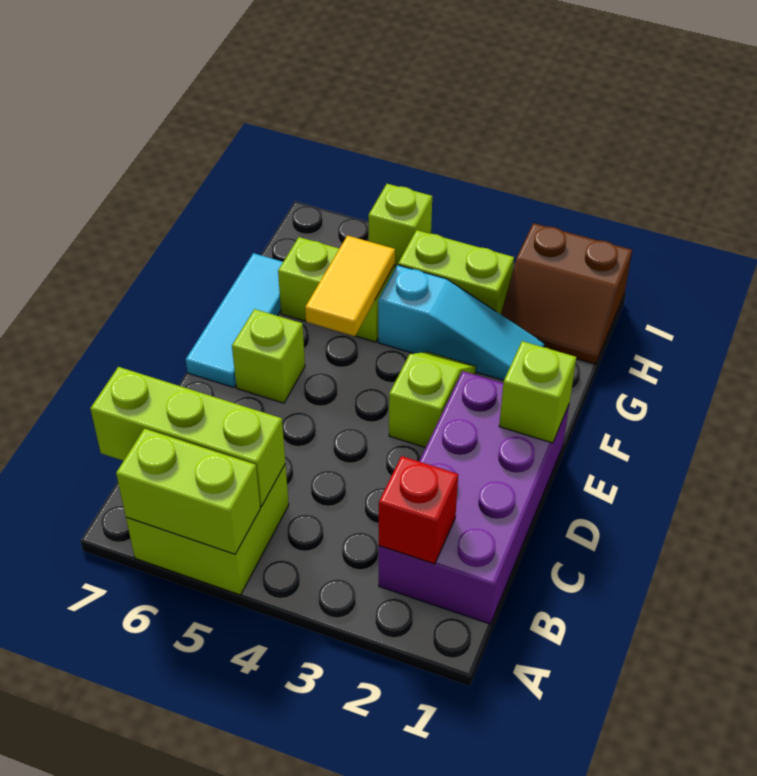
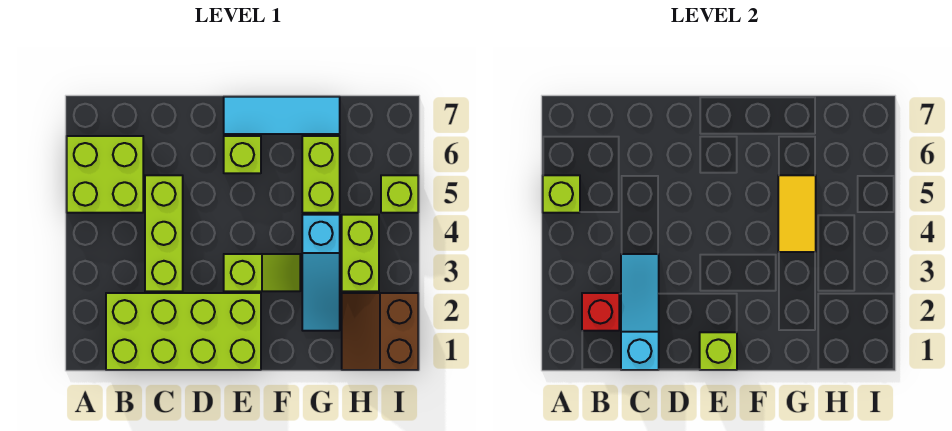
lime 1x2 brick [116,429,260,554] -> lime 1x1 brick [543,175,580,213]
purple 2x4 brick [379,371,569,624] -> lime 2x4 brick [106,293,261,370]
lime 1x3 brick [90,367,285,506] -> lime 1x3 brick moved to [145,175,183,291]
none -> cyan 1x3 slope [621,254,659,370]
yellow 1x2 tile [305,236,395,336] -> yellow 1x2 tile turned to [778,175,816,252]

